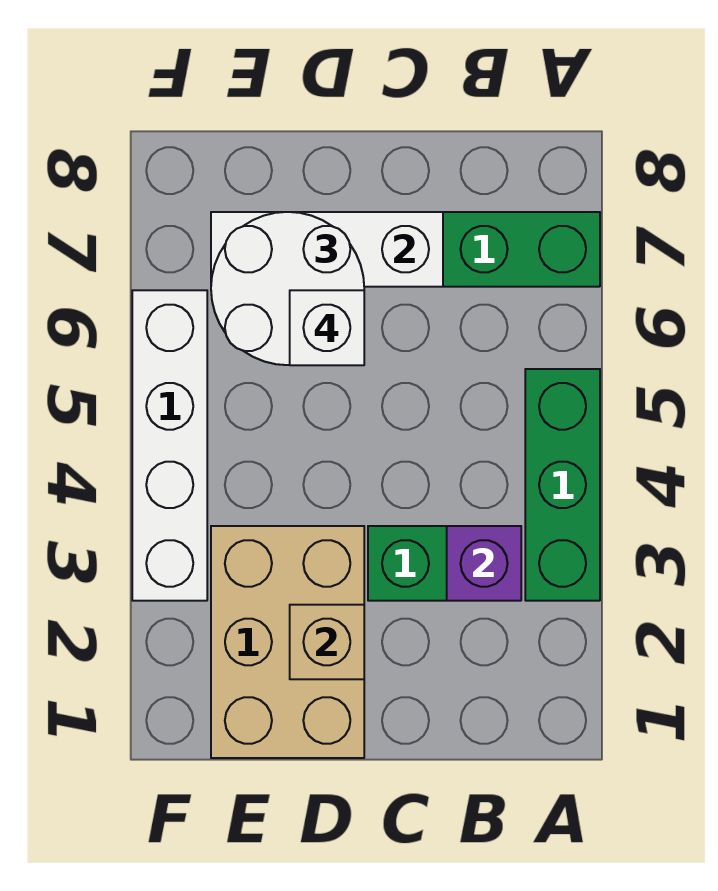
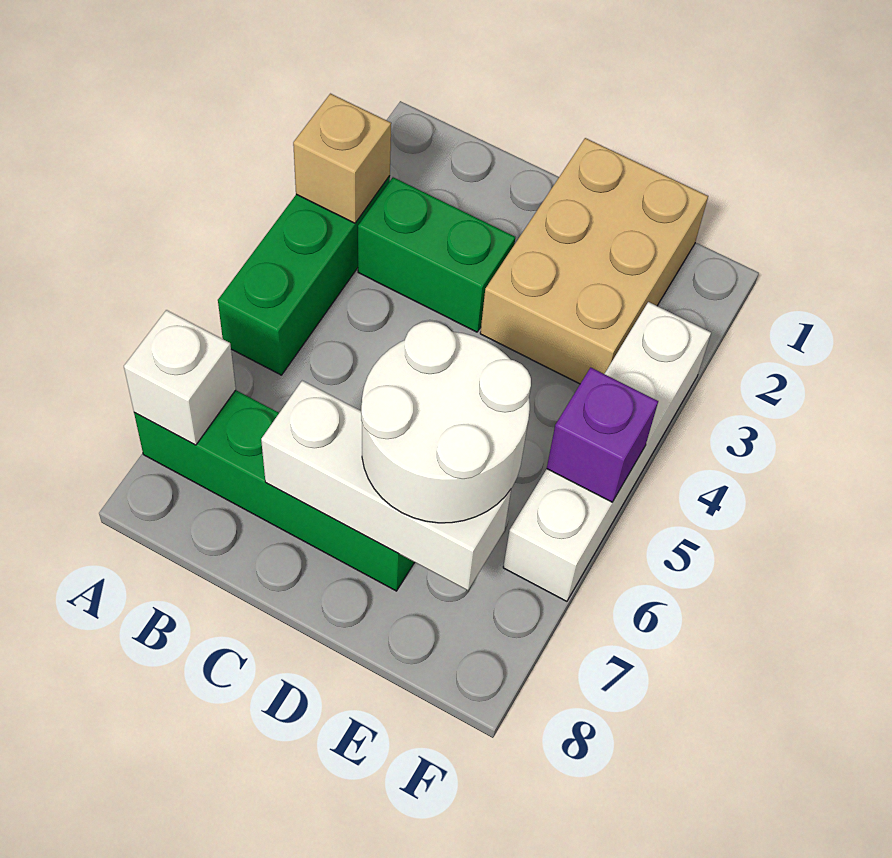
purple 1x1 brick [447,526,521,601] -> purple 1x1 brick moved to [547,368,658,502]
tan 1x1 brick [290,605,364,679] -> tan 1x1 brick moved to [293,94,391,223]
white 1x1 brick [290,290,364,365] -> white 1x1 brick moved to [124,310,236,445]

